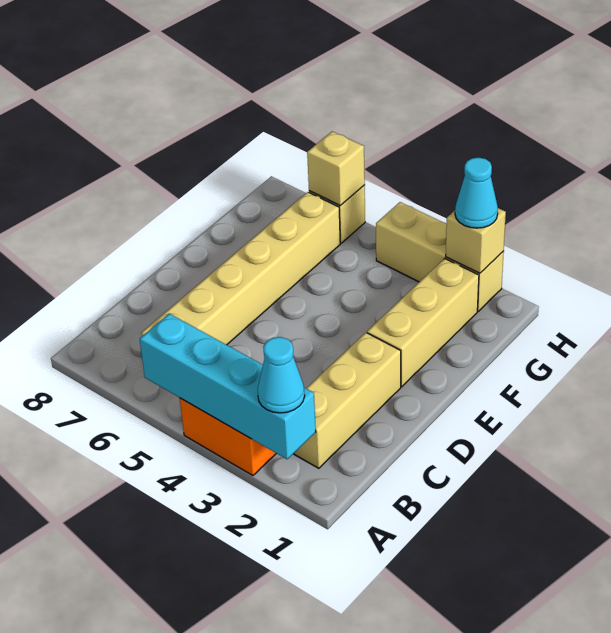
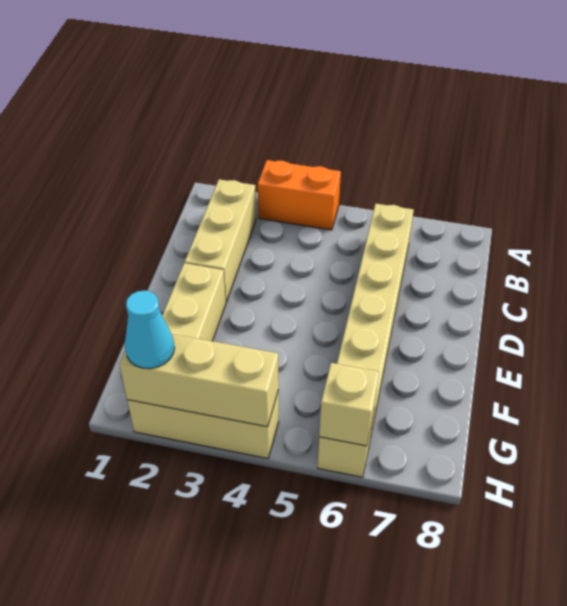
cyan 1x4 brick [140,314,316,459] -> none
cyan 1x1 cone [258,337,305,413] -> none
tan 1x1 brick [446,208,506,273] -> tan 1x3 brick [119,334,279,427]

